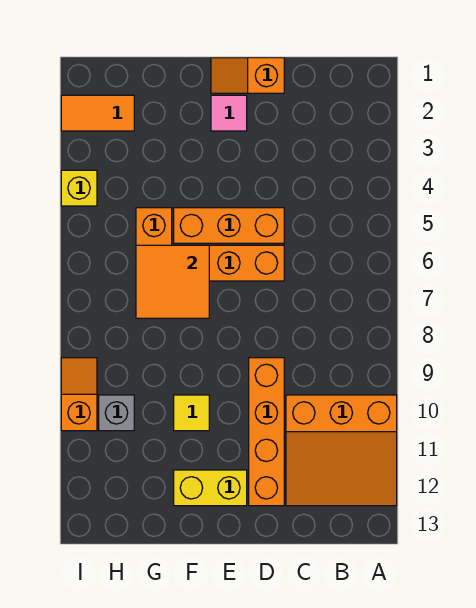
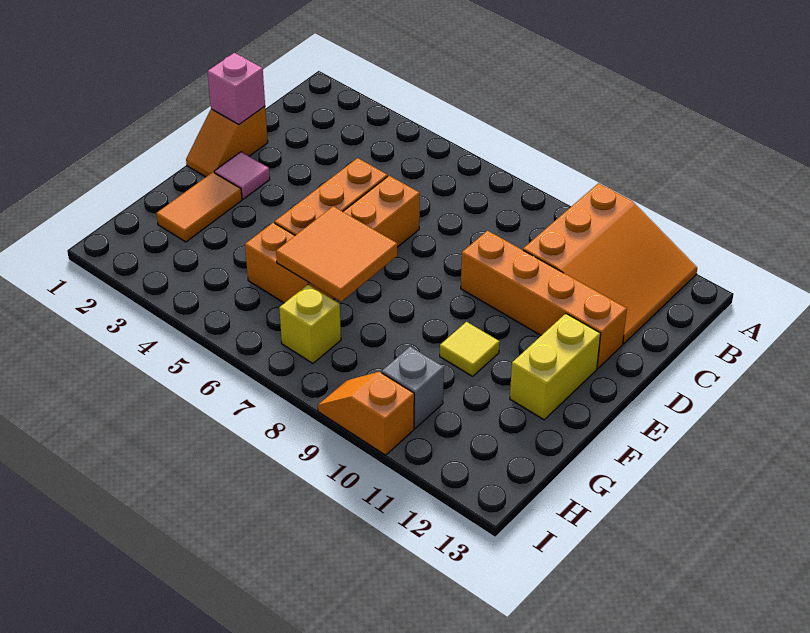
none -> pink 1x1 brick [207,53,265,124]
orange 1x2 tile [61,95,134,131] -> orange 1x2 tile moved to [156,172,242,242]
yellow 1x1 brick [61,170,97,206] -> yellow 1x1 brick moved to [279,285,341,363]

